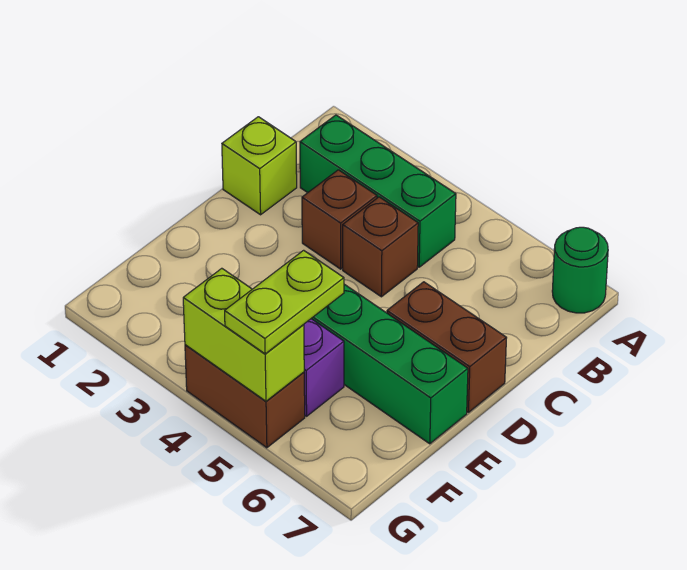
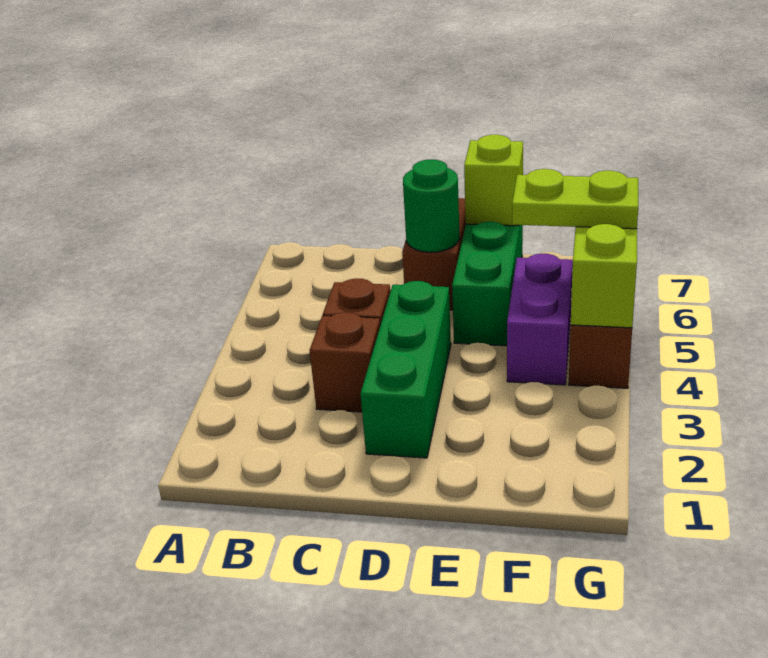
green 1x1 round brick [552,227,608,313] -> green 1x1 round brick moved to [403,160,460,252]
green 1x3 brick [300,115,456,267] -> green 1x3 brick moved to [360,281,451,458]
lime 1x1 brick [222,117,297,215] -> lime 1x1 brick moved to [464,135,523,226]

